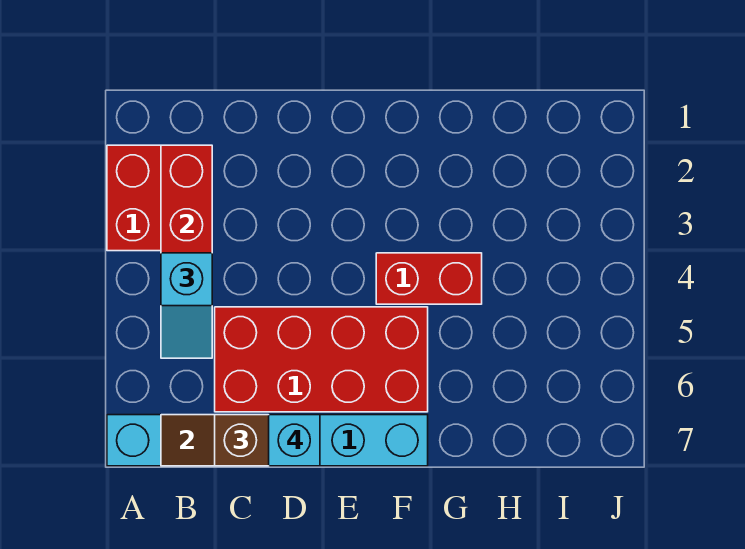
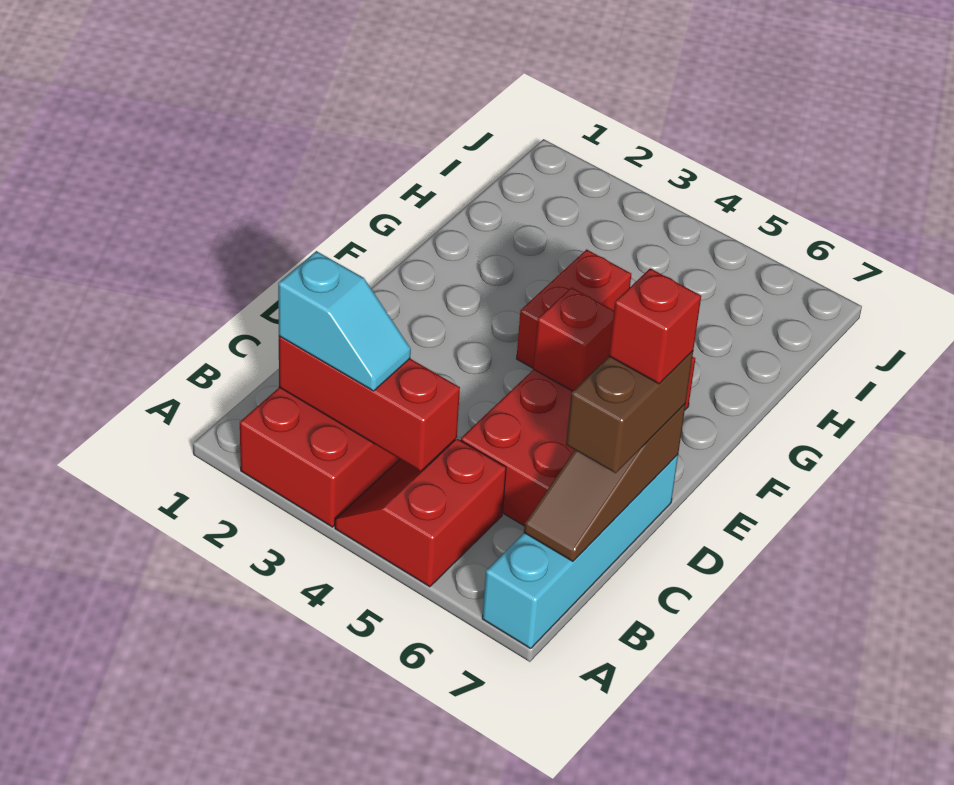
none -> red 2x2 slope [335,439,506,587]
cyan 1x6 brick [107,415,428,466] -> cyan 1x4 brick [482,455,678,648]
cyan 1x2 slope [161,253,212,358] -> cyan 1x2 slope moved to [278,251,411,391]
cyan 1x1 brick [269,415,320,466] -> red 1x1 brick [609,268,701,384]
none -> red 1x1 brick [533,287,614,391]

